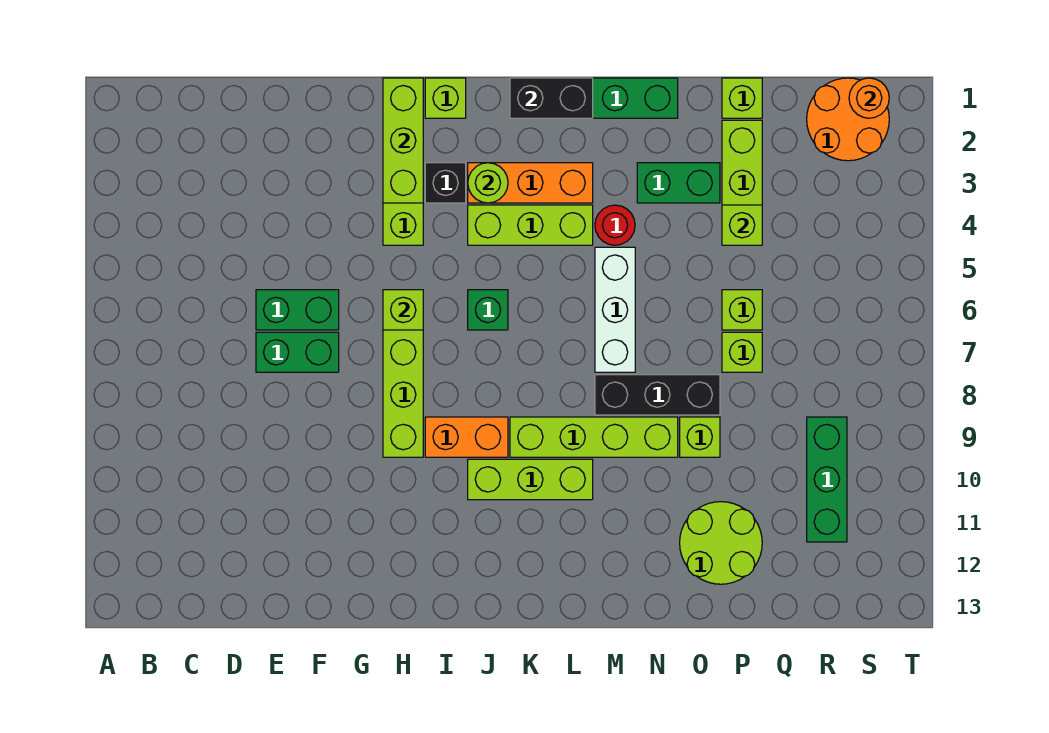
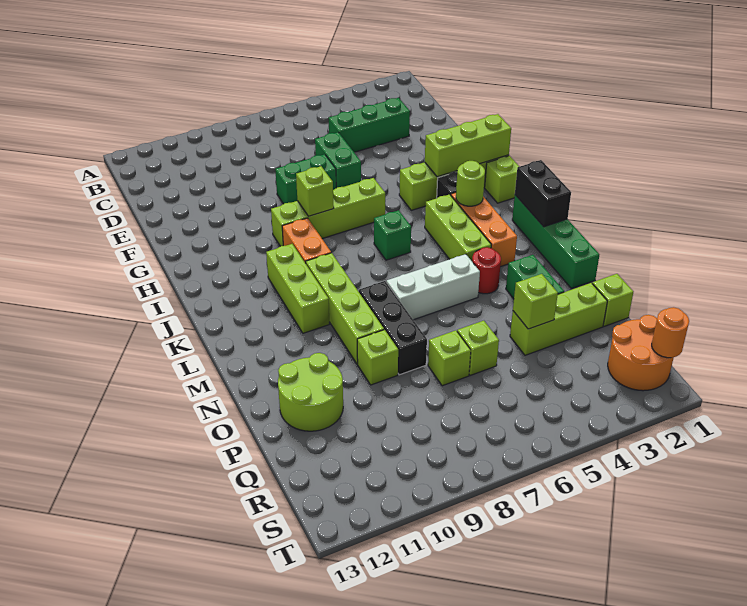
green 1x2 brick [256,332,339,372] -> green 1x2 brick turned to [275,154,336,204]
lime 1x1 brick [383,290,423,330] -> lime 1x1 brick moved to [296,166,334,216]
green 1x3 brick [807,417,847,542] -> green 1x3 brick moved to [329,98,410,152]

